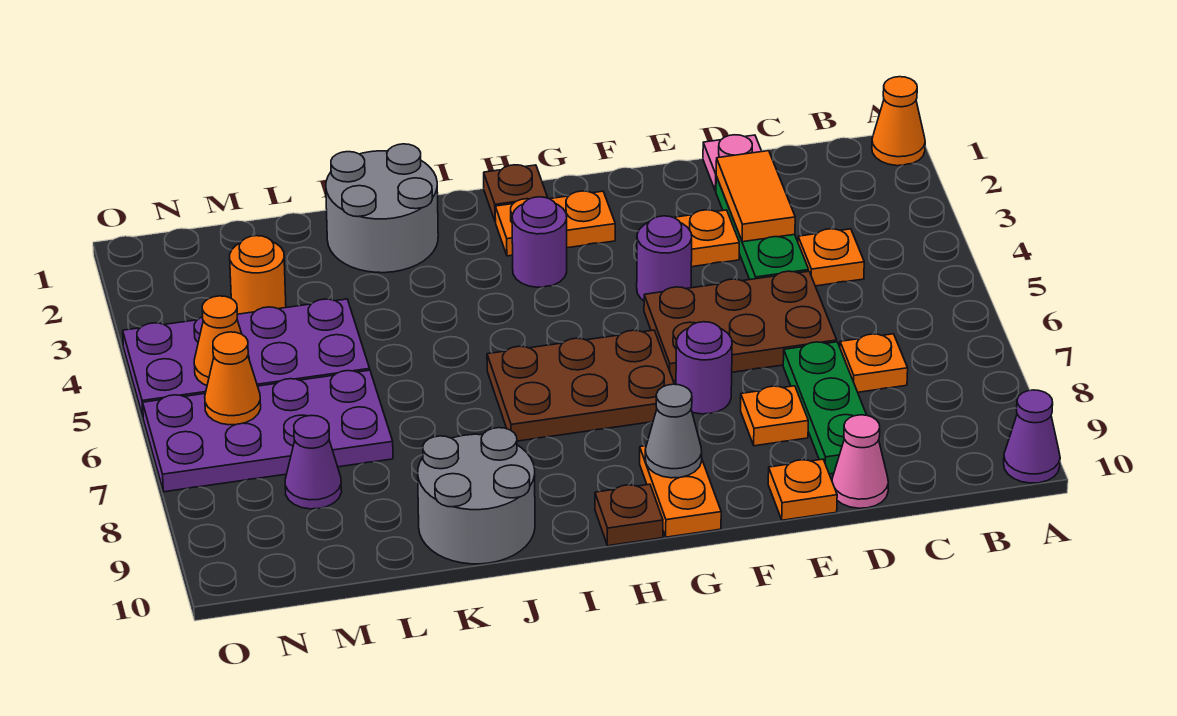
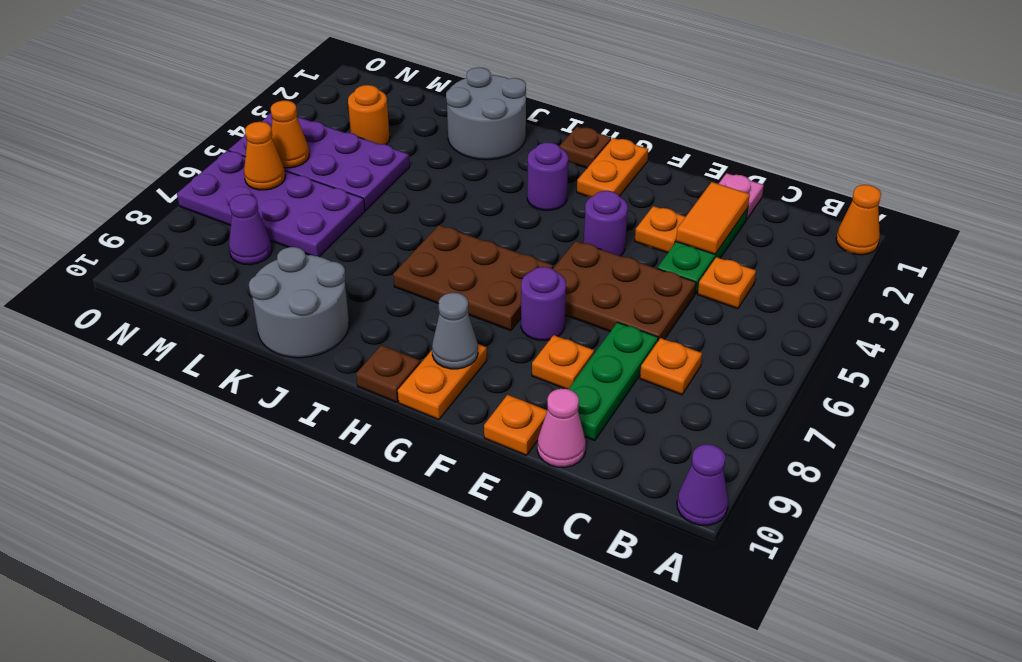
orange 1x2 plate [495,191,615,256] -> orange 1x2 plate turned to [577,138,648,197]

